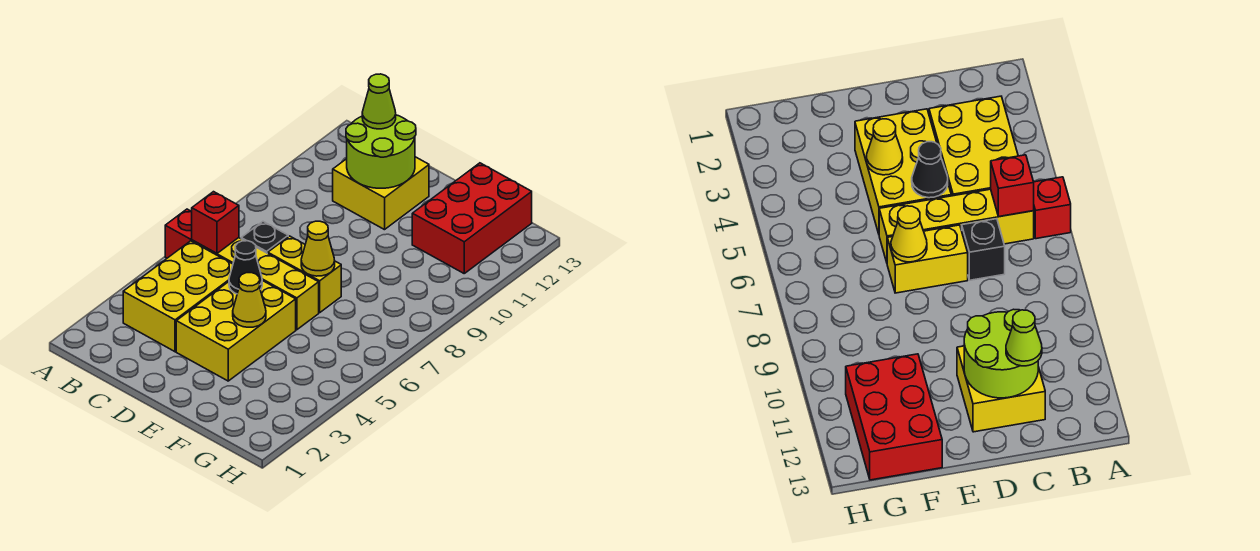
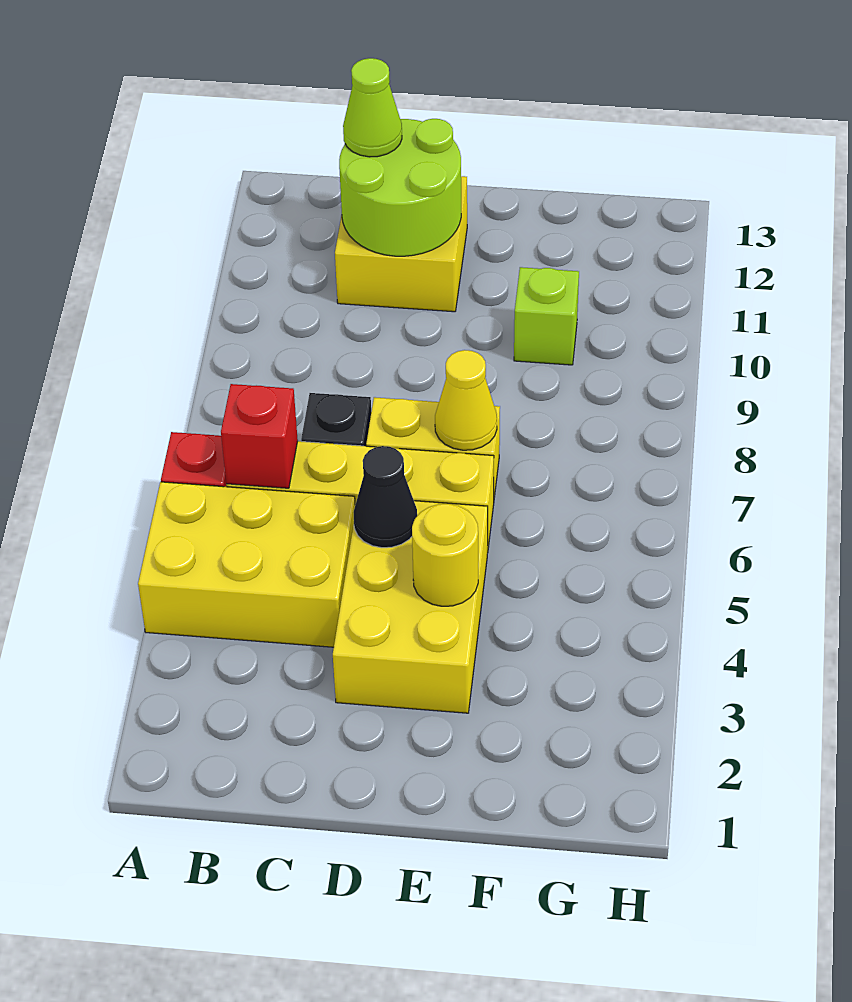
yellow 2x3 brick [123,241,233,352] -> yellow 2x3 brick turned to [138,482,355,647]
yellow 1x1 cone [233,273,266,327] -> yellow 1x1 round brick [412,504,478,606]
none -> lime 1x1 brick [514,267,579,365]
red 2x3 brick [412,163,532,273] -> none

